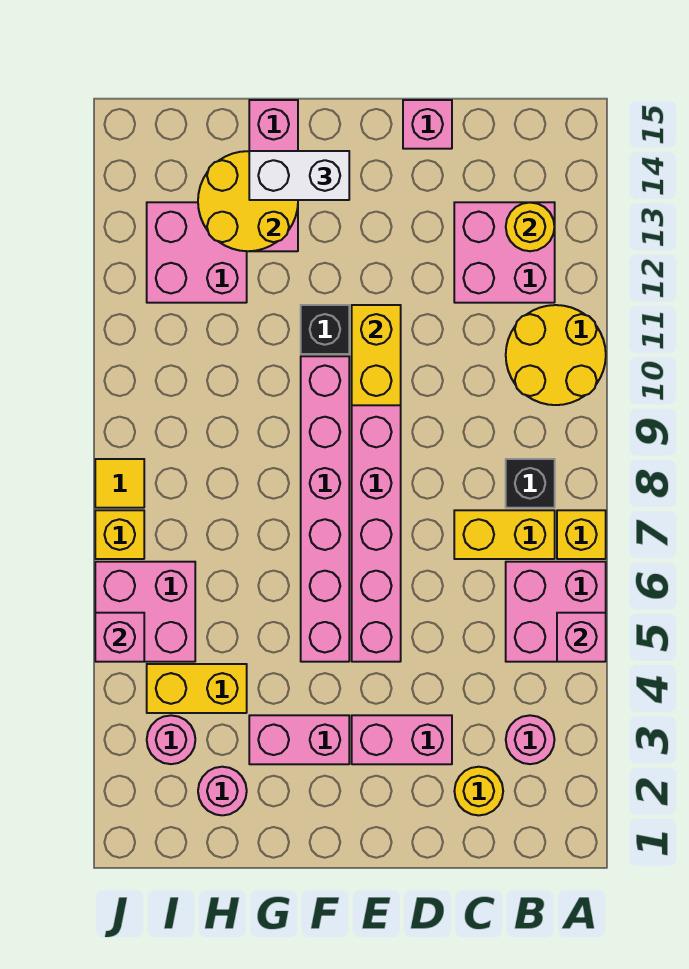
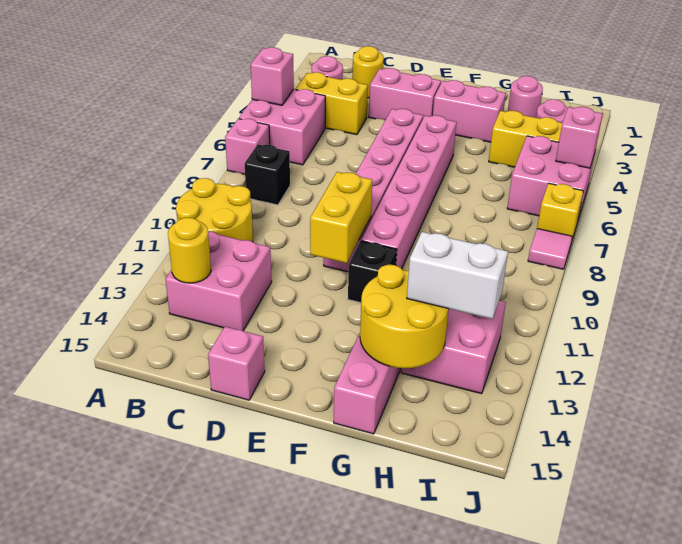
yellow 1x1 brick [557,510,606,559] -> pink 1x1 brick [225,119,270,174]
yellow 1x2 brick [454,510,555,559] -> yellow 1x2 brick moved to [296,72,368,135]
white 1x2 brick [249,151,349,200] -> white 1x2 brick moved to [407,232,508,319]
yellow 1x1 tile [95,459,144,508] -> pink 1x1 tile [528,229,572,269]

